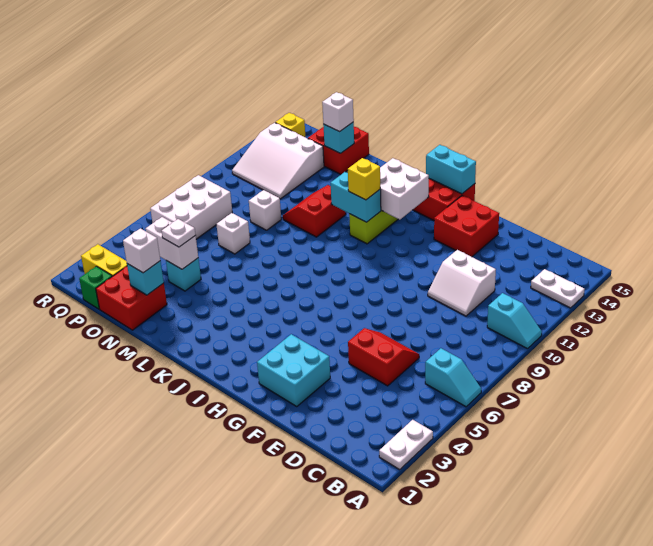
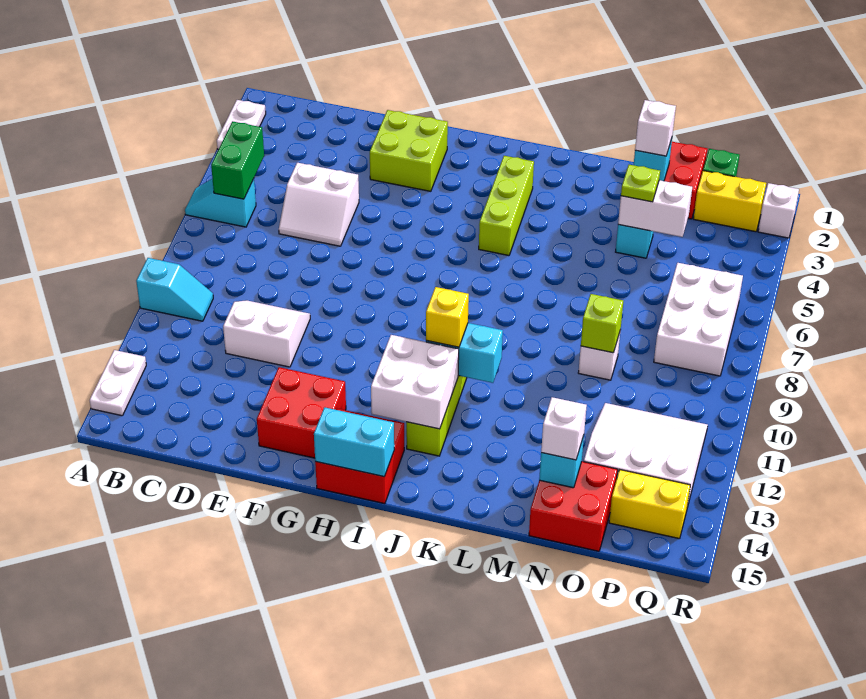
cyan 1x2 slope [487,293,542,349] -> cyan 1x2 slope turned to [136,258,213,321]
white 1x2 plate [531,269,585,308] -> white 1x2 plate turned to [90,350,146,416]
none -> green 1x2 brick [211,121,264,199]
red 2x2 slope [348,328,419,386] -> white 2x2 slope [279,163,359,246]
cyan 2x2 brick [257,334,330,407] -> lime 2x2 brick [370,110,448,191]
none -> lime 1x3 brick [479,156,534,256]
red 2x2 slope [283,185,346,237] -> none
white 1x1 plate [162,219,195,247] -> lime 1x1 plate [621,165,660,202]
white 1x1 brick [216,213,250,254] -> white 1x1 brick moved to [758,183,799,238]
none -> lime 1x1 brick [581,294,623,353]
yellow 1x1 brick [275,113,305,137] -> yellow 1x2 brick [609,470,690,539]

